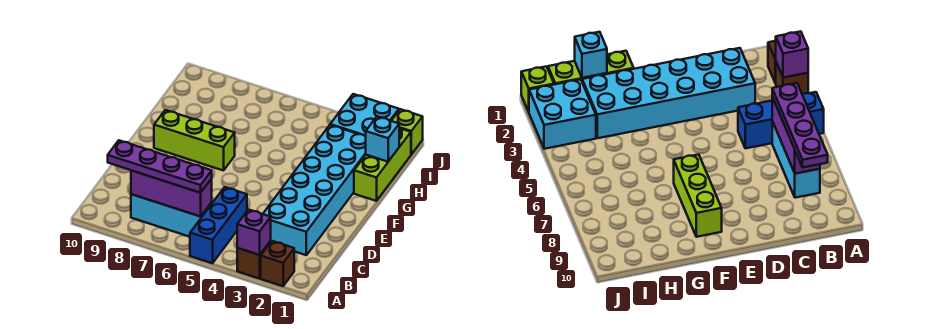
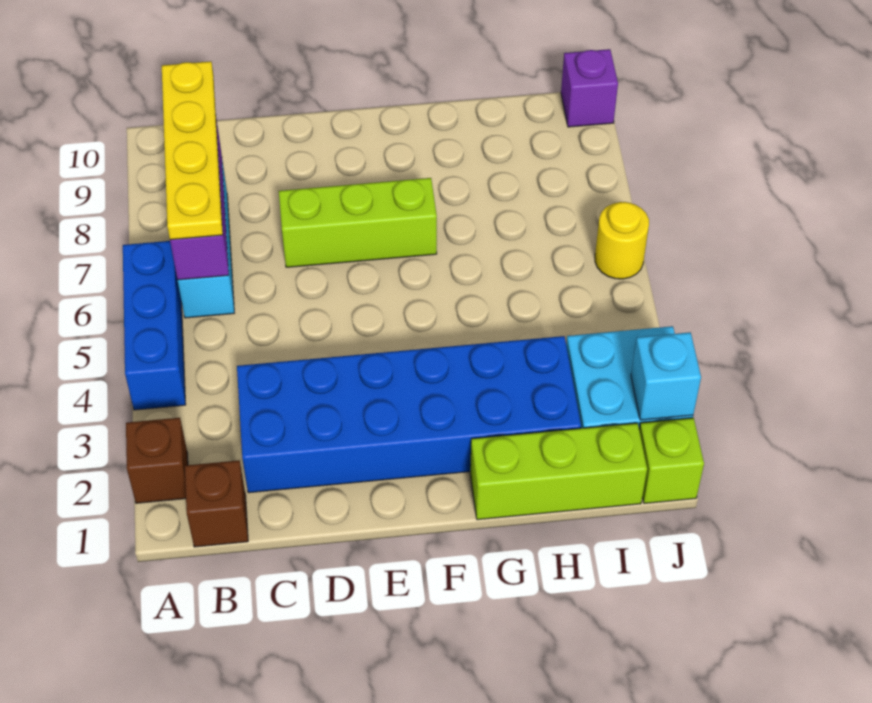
brown 1x1 brick [237,241,271,279] -> brown 1x1 brick moved to [185,461,248,547]
purple 1x1 brick [237,210,271,255] -> purple 1x1 brick moved to [561,49,618,127]
blue 1x3 brick [190,187,247,263] -> blue 1x3 brick turned to [123,241,186,410]
purple 1x4 plate [108,140,212,193] -> yellow 1x4 plate [162,61,223,240]
cyan 2x6 brick [263,125,366,255] -> blue 2x6 brick [237,336,581,493]
lime 1x3 brick [154,110,235,171] -> lime 1x3 brick turned to [279,178,437,267]
cyan 1x1 brick [366,117,399,162] -> cyan 1x1 brick moved to [631,332,701,420]
none -> yellow 1x1 round brick [595,202,649,279]

